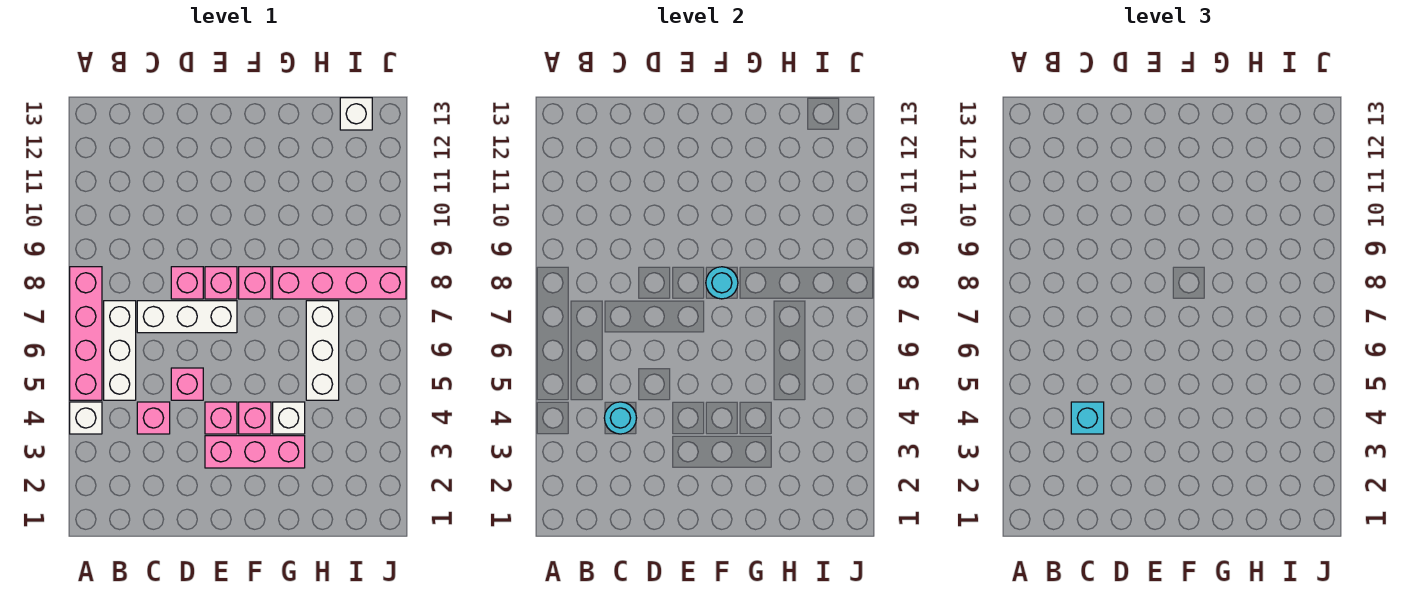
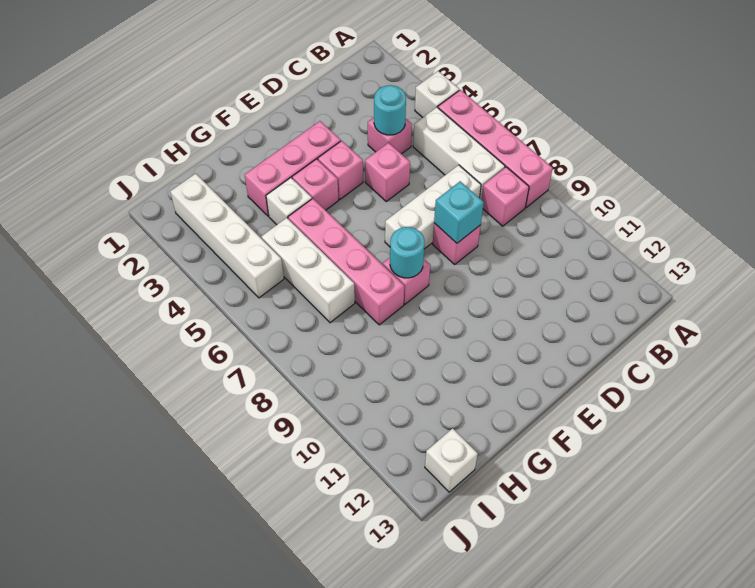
cyan 1x1 brick [1071,402,1104,434] -> cyan 1x1 brick moved to [434,181,484,243]
pink 1x1 brick [205,267,237,299] -> pink 1x1 brick moved to [481,167,529,226]
pink 1x4 brick [273,267,406,299] -> pink 1x4 brick turned to [288,199,404,325]
none -> white 1x4 brick [170,174,284,298]

